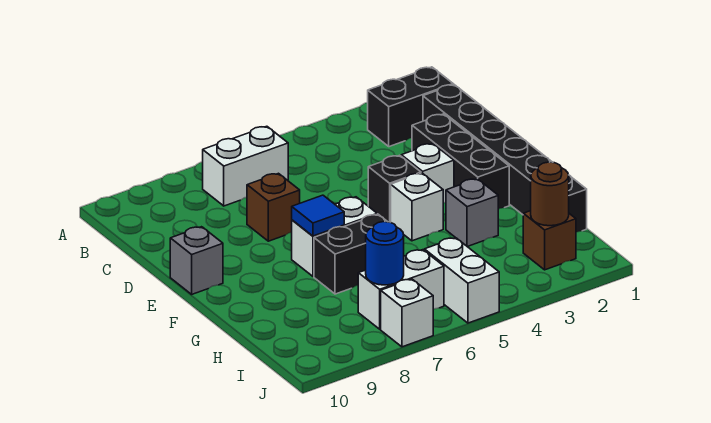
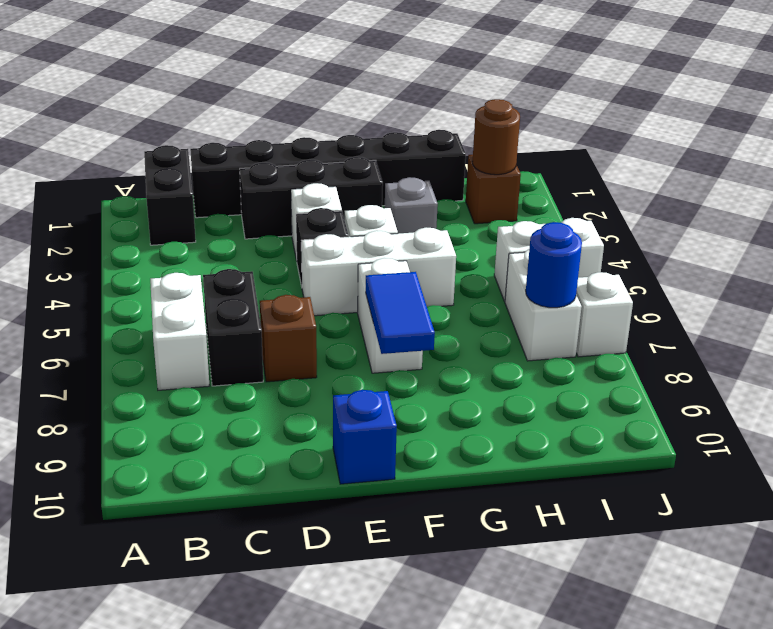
none -> white 1x3 brick [301,227,456,316]
grey 1x1 brick [170,227,223,294] -> blue 1x1 brick [333,390,397,484]
blue 1x1 tile [292,195,344,236] -> blue 1x2 tile [366,272,435,354]
black 1x2 brick [314,214,387,294] -> black 1x2 brick moved to [203,269,263,386]

